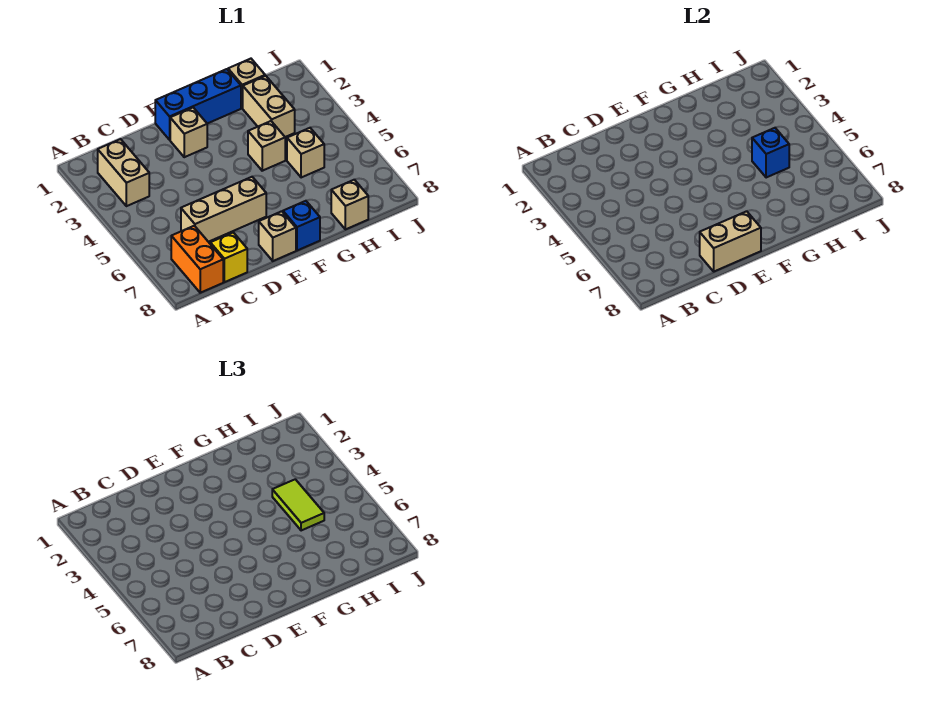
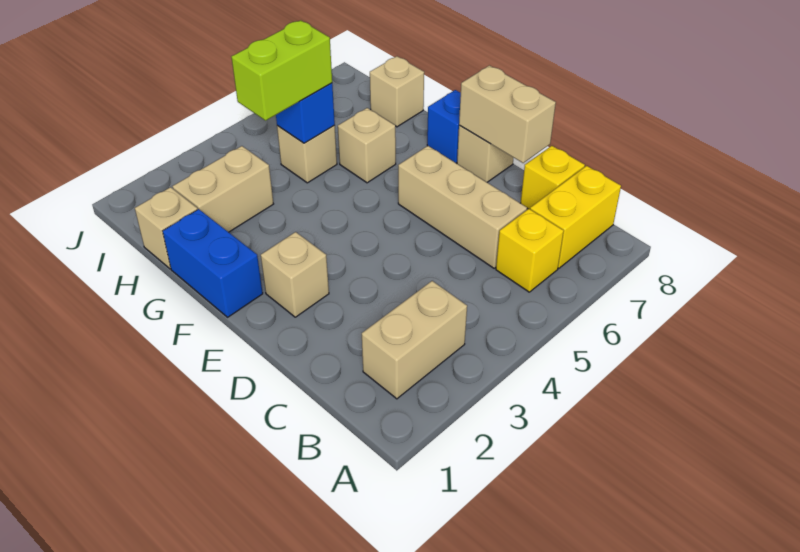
none -> yellow 1x1 brick [496,209,564,292]
orange 1x2 brick [171,226,223,293] -> yellow 1x2 brick [530,166,621,268]
blue 1x3 brick [155,69,241,140] -> blue 1x2 brick [163,209,263,317]
tan 1x1 brick [248,121,285,171] -> tan 1x1 brick moved to [338,108,396,183]
lime 1x2 tile [272,479,324,531] -> lime 1x2 brick [232,20,332,121]

